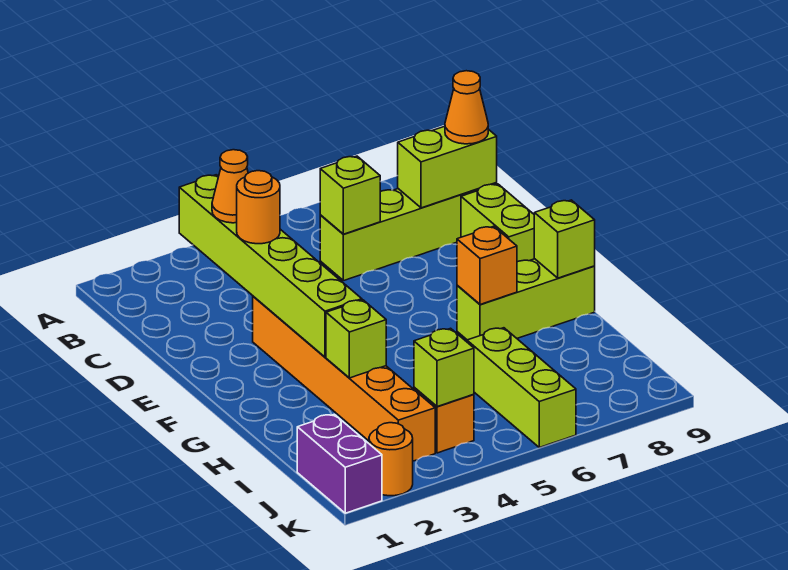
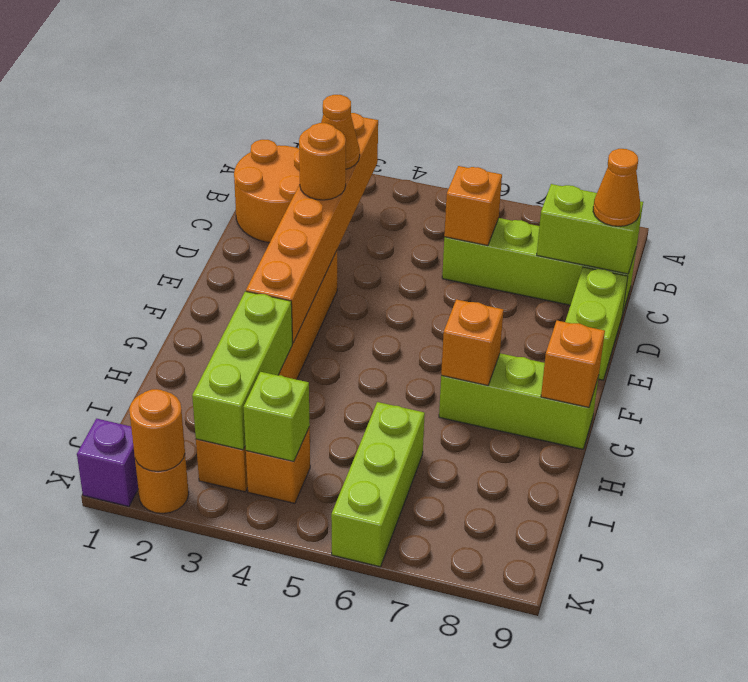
none -> orange 2x2 round brick [234,140,300,243]
lime 1x6 brick [179,175,362,357] -> orange 1x6 brick [246,113,378,343]
lime 1x1 brick [320,156,381,234] -> orange 1x1 brick [444,166,502,246]
lime 1x1 brick [534,200,595,278] -> orange 1x1 brick [541,321,605,407]
lime 1x1 brick [326,300,386,378] -> lime 1x3 brick [192,291,292,450]
purple 1x2 brick [297,414,382,513] -> purple 1x1 brick [77,419,138,506]
none -> orange 1x1 round brick [129,389,185,472]

